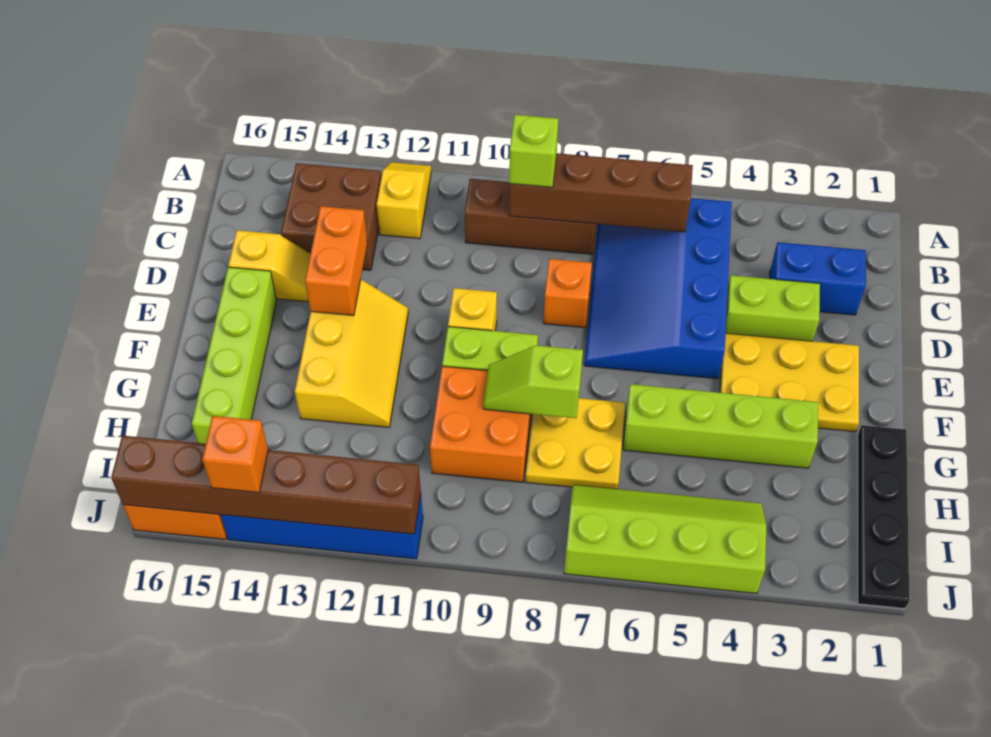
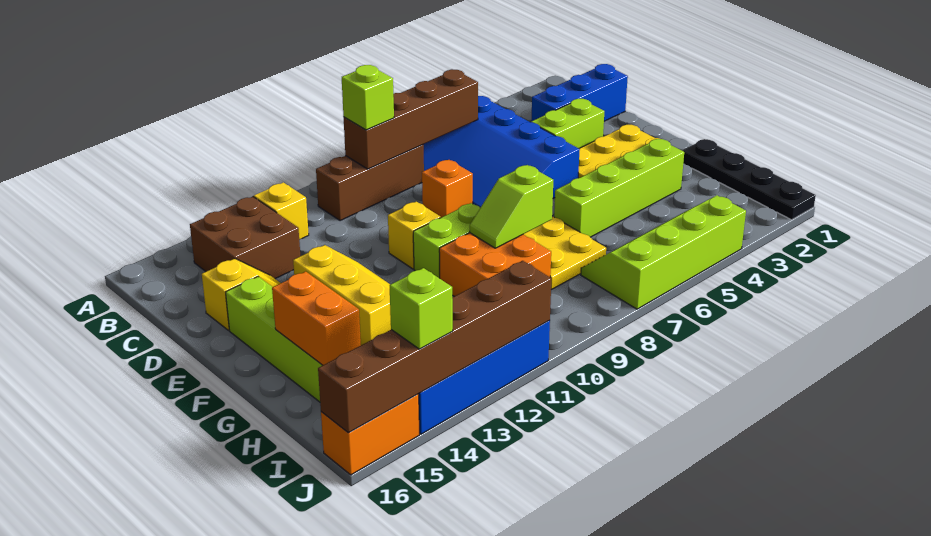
blue 1x2 brick [770,242,866,315] -> blue 1x3 brick [531,64,628,121]
orange 1x2 brick [305,206,367,316] -> orange 1x2 brick moved to [272,271,361,365]
orange 1x1 brick [202,416,268,492] -> lime 1x1 brick [390,268,453,349]

